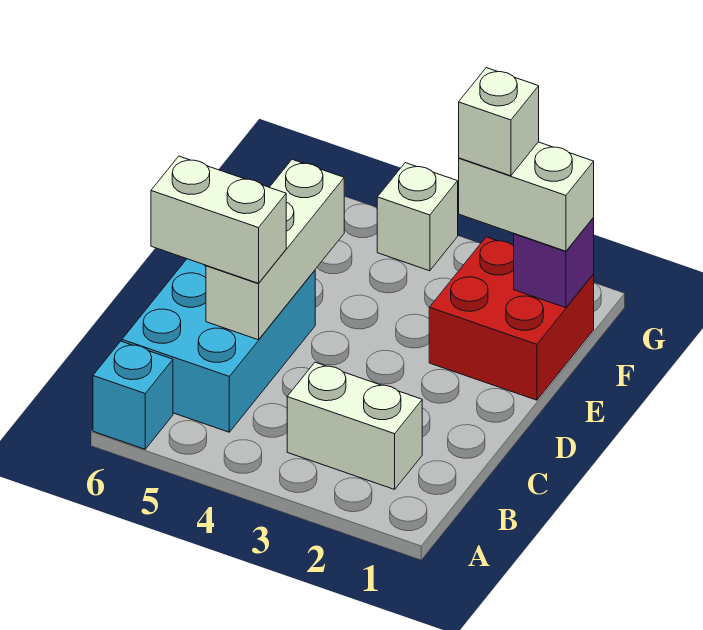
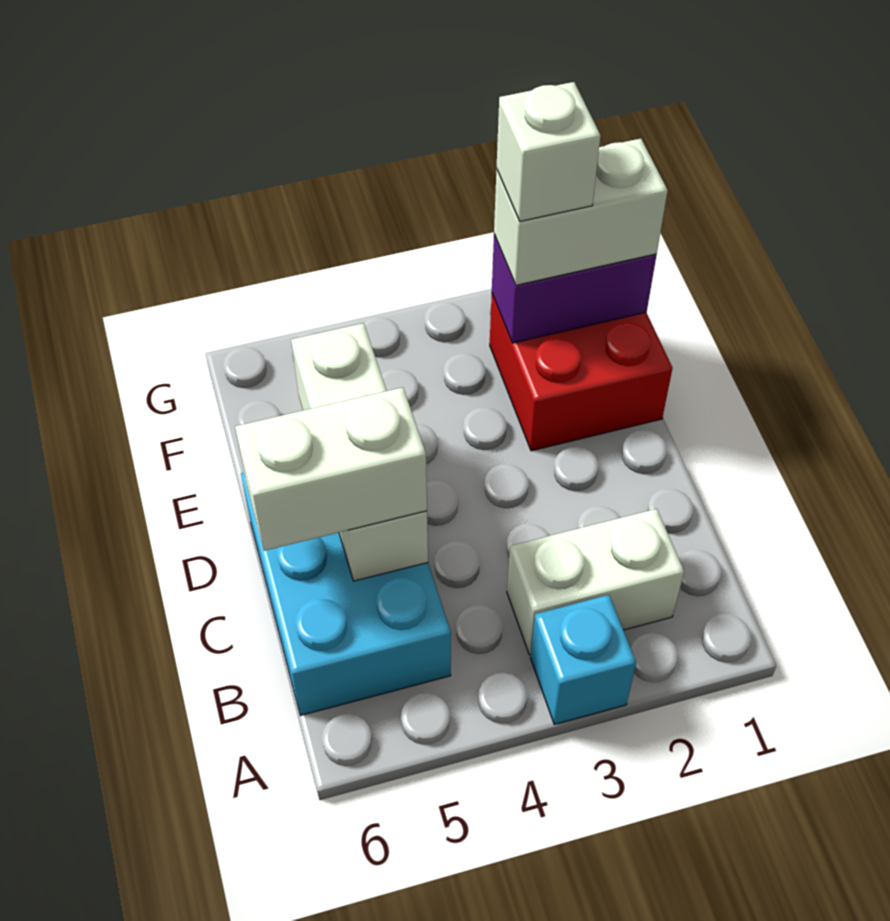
cyan 1x1 brick [93,341,173,449] -> cyan 1x1 brick moved to [531,595,636,725]
purple 1x1 brick [514,218,594,308] -> purple 1x2 brick [492,235,656,343]
white 1x1 brick [377,163,458,271] -> none

